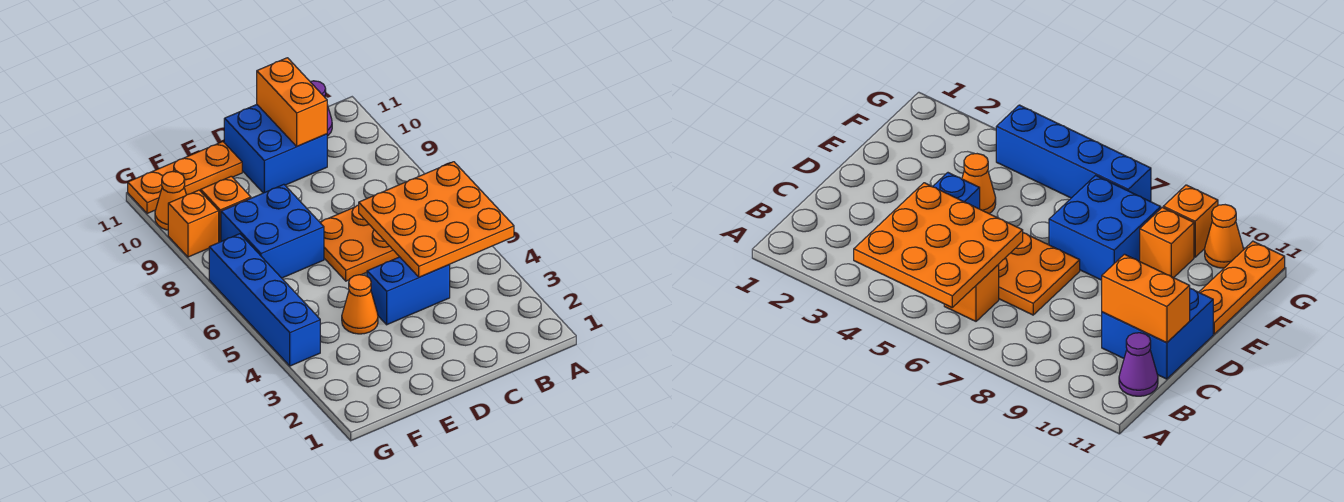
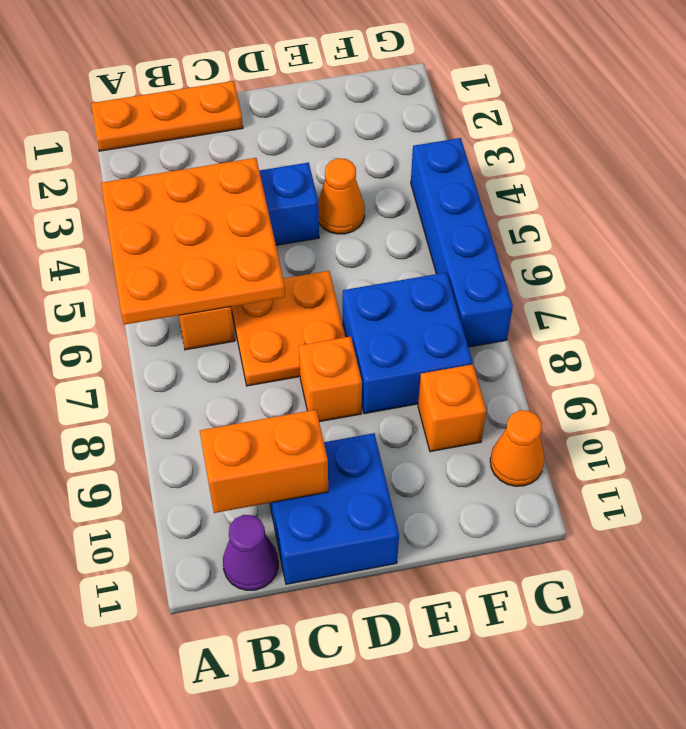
orange 1x2 brick [257,58,327,146] -> orange 1x2 brick turned to [200,410,328,513]
orange 1x3 plate [128,142,242,214] -> orange 1x3 plate moved to [91,81,243,151]
orange 1x1 brick [168,190,219,257] -> orange 1x1 brick moved to [299,336,362,422]

